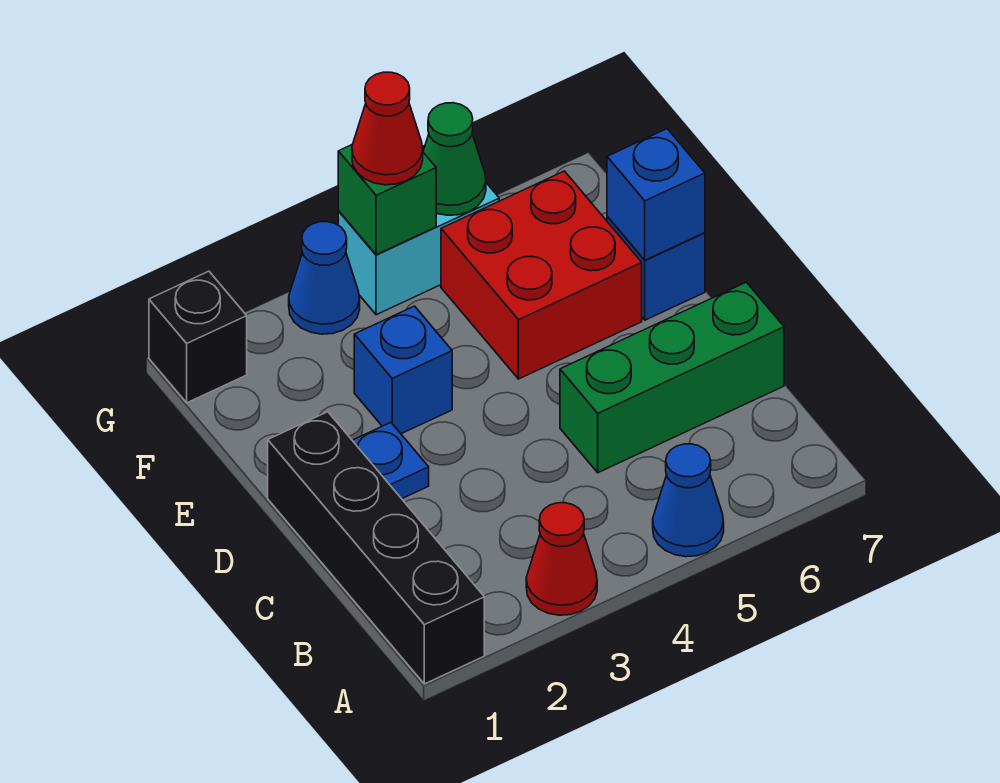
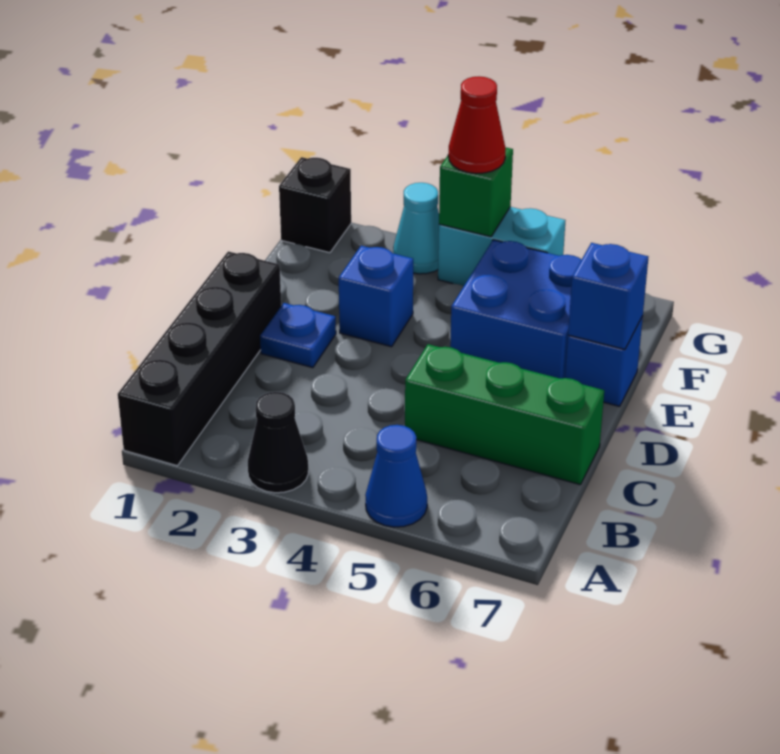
red 1x1 cone [526,503,597,615] -> black 1x1 cone [248,392,308,493]
red 2x2 brick [441,171,642,379] -> blue 2x2 brick [450,240,581,378]
blue 1x1 cone [289,222,360,334] -> cyan 1x1 cone [393,183,439,274]
green 1x1 cone [423,103,486,215] -> none

